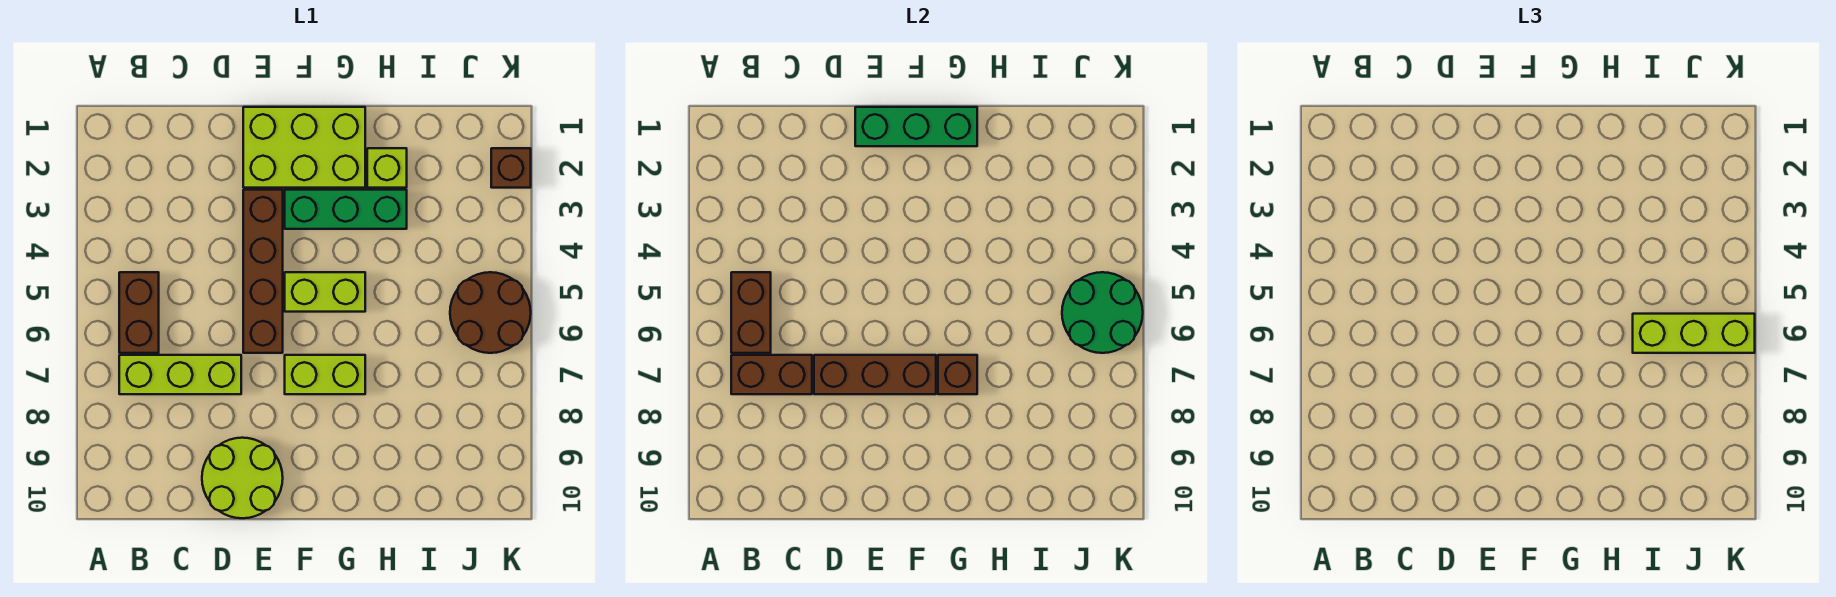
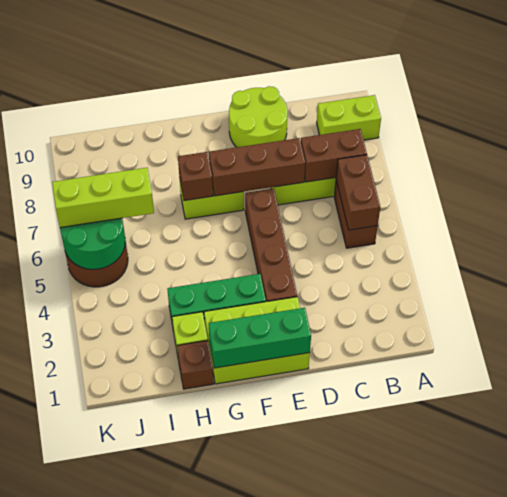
lime 1x2 brick [285,272,365,312] -> lime 1x2 brick moved to [317,95,381,140]
brown 1x1 brick [491,148,531,188] -> brown 1x1 brick moved to [177,341,214,389]

